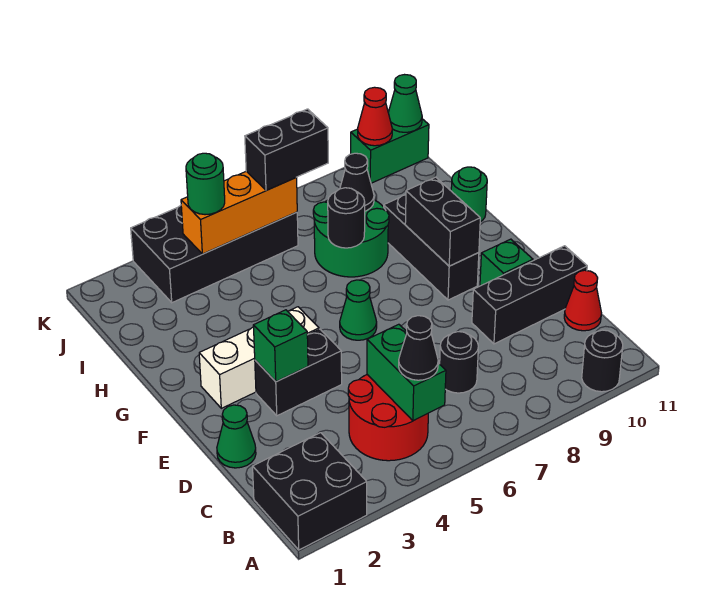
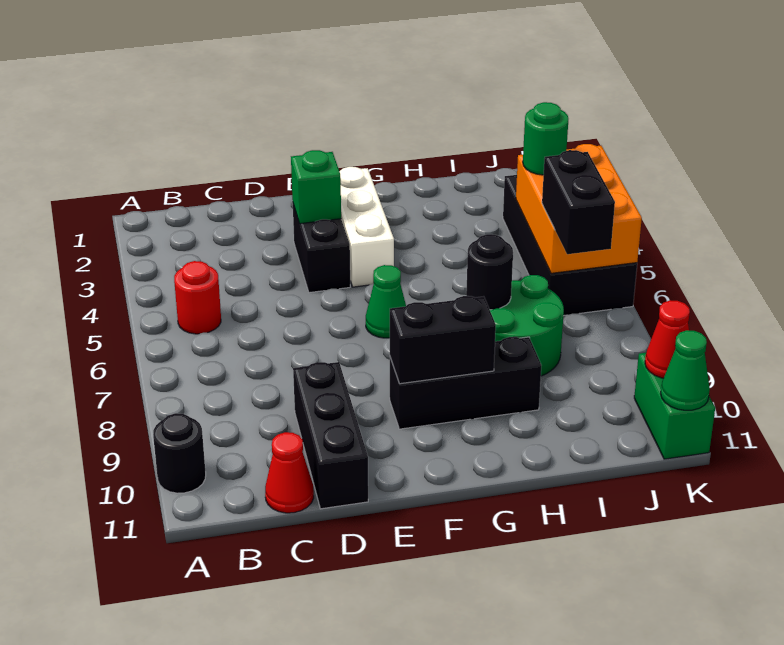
black 2x2 brick [253,433,367,550] -> none
red 2x2 round brick [348,375,428,461] -> red 1x1 round brick [174,261,221,334]
green 1x2 brick [367,324,446,421] -> none
black 1x1 cone [399,316,438,380] -> none
black 1x1 round brick [440,332,478,393] -> none
green 1x1 cone [217,405,256,468] -> none
green 1x1 brick [480,239,533,286] -> none
green 1x1 round brick [451,167,487,222] -> none
black 1x1 cone [340,153,374,211] -> none
orange 1x3 brick [181,171,297,254] -> orange 2x3 brick [516,144,642,273]

